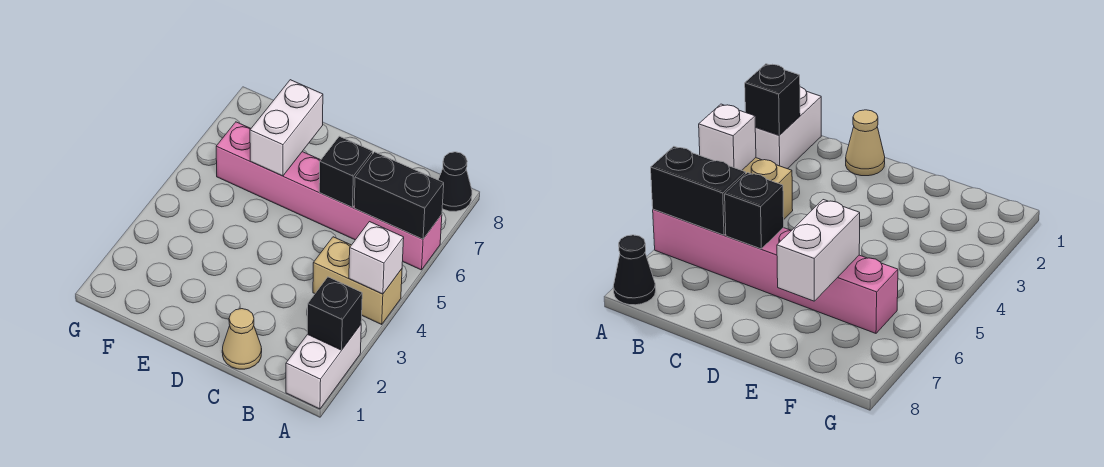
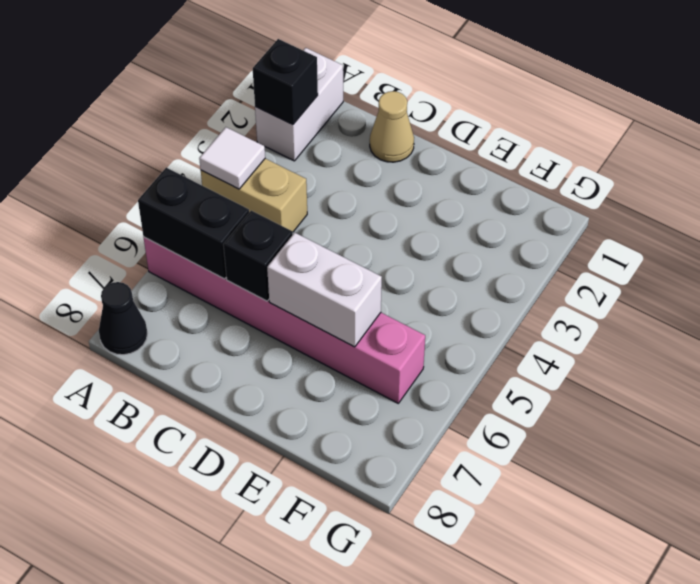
white 1x1 brick [349,222,404,294] -> white 1x1 tile [199,127,265,189]
white 1x2 brick [250,80,323,176] -> white 1x2 brick turned to [267,233,382,347]

